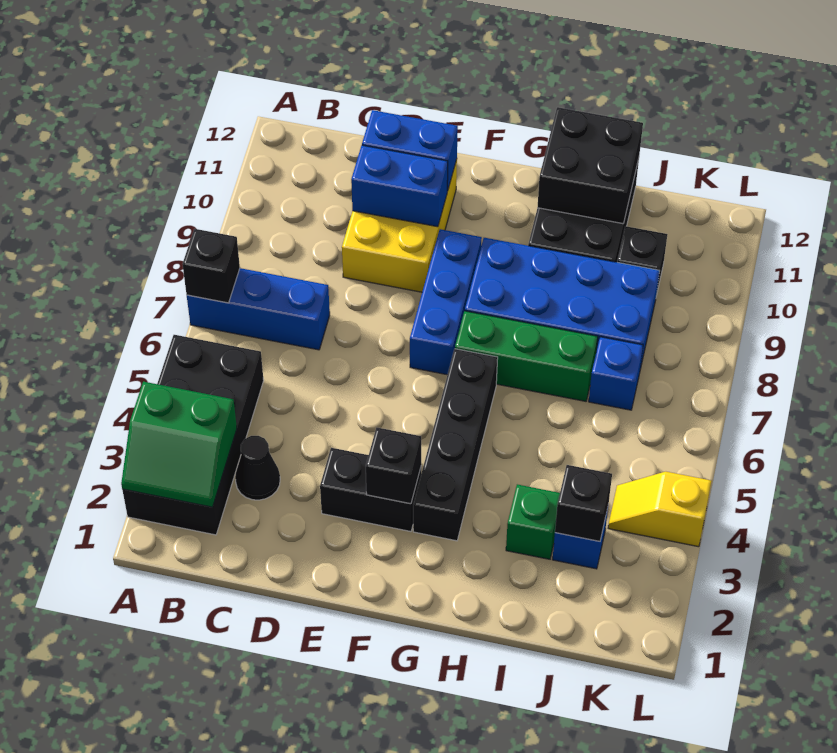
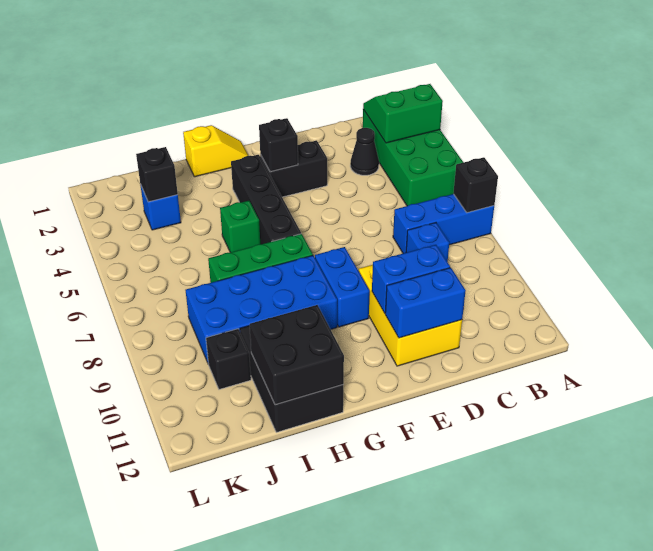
black 2x4 brick [122,335,264,535] -> green 2x4 brick [363,109,463,206]
blue 1x3 brick [410,229,482,375] -> blue 1x2 brick [315,247,370,327]
green 1x1 brick [506,484,560,559] -> green 1x1 brick moved to [220,201,260,252]
blue 1x1 brick [589,337,643,410] -> blue 1x1 brick moved to [406,223,449,262]
yellow 1x2 slope [608,472,712,547] -> yellow 1x2 slope moved to [183,125,248,177]

